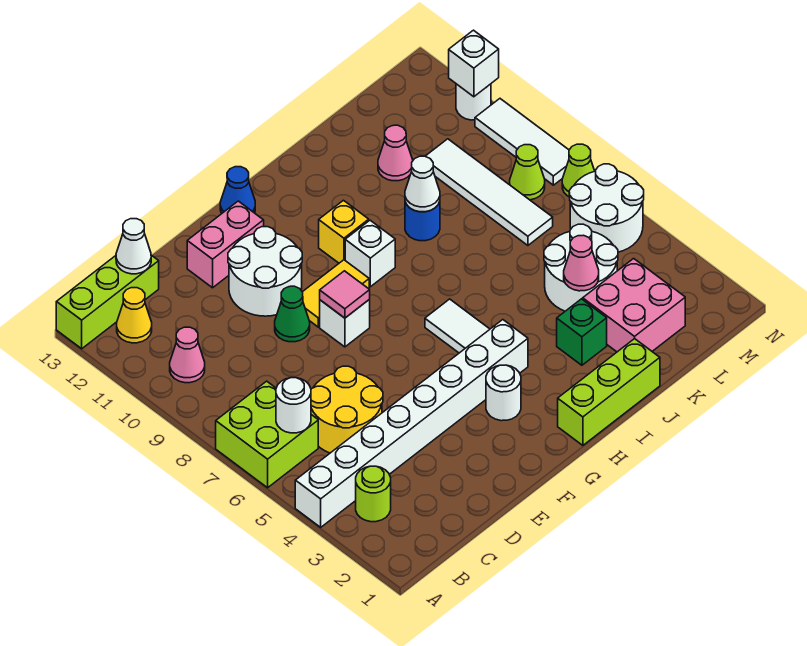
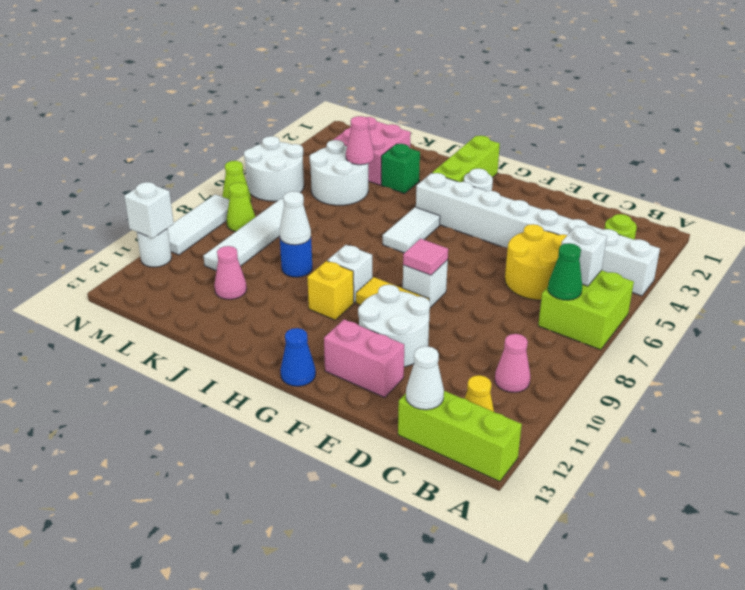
white 1x1 round brick [276,378,311,433] -> white 1x1 brick [561,226,607,286]
green 1x1 cone [275,286,310,342] -> green 1x1 cone moved to [548,243,582,300]
lime 1x3 brick [558,339,660,445] -> lime 1x3 brick turned to [432,136,500,182]

